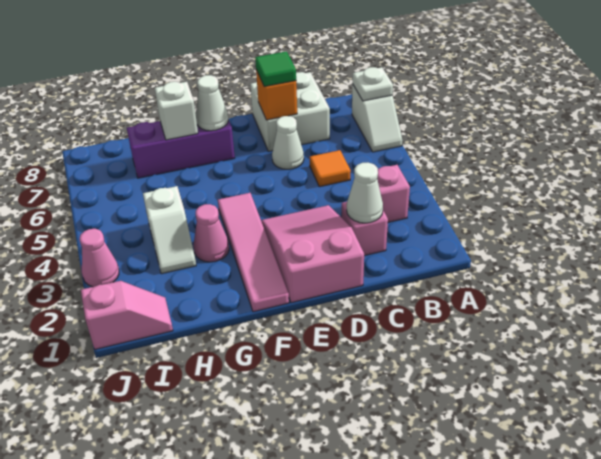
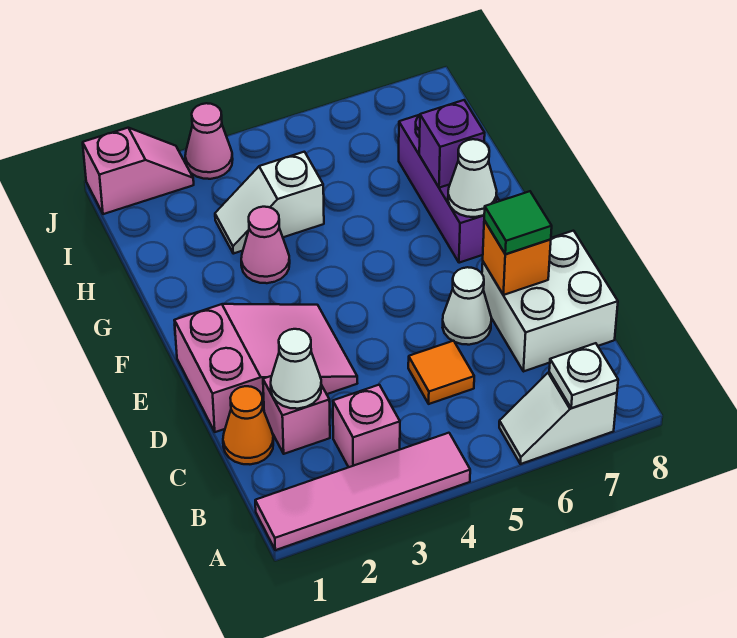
none -> orange 1x1 cone [223,386,273,464]
pink 1x4 tile [218,193,289,312] -> pink 1x4 tile moved to [255,433,470,550]
white 1x1 brick [155,82,198,140] -> purple 1x1 brick [419,100,485,188]
pink 1x2 slope [81,281,173,349] -> pink 1x2 slope turned to [83,128,194,214]

